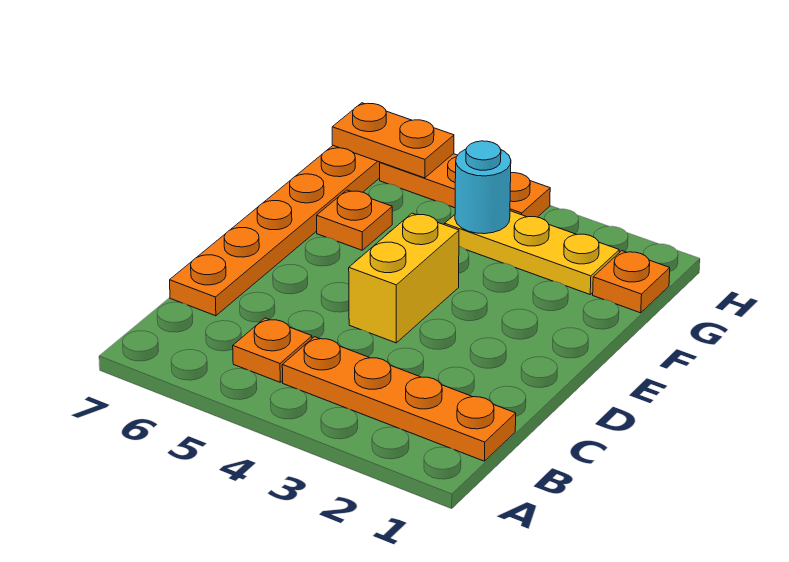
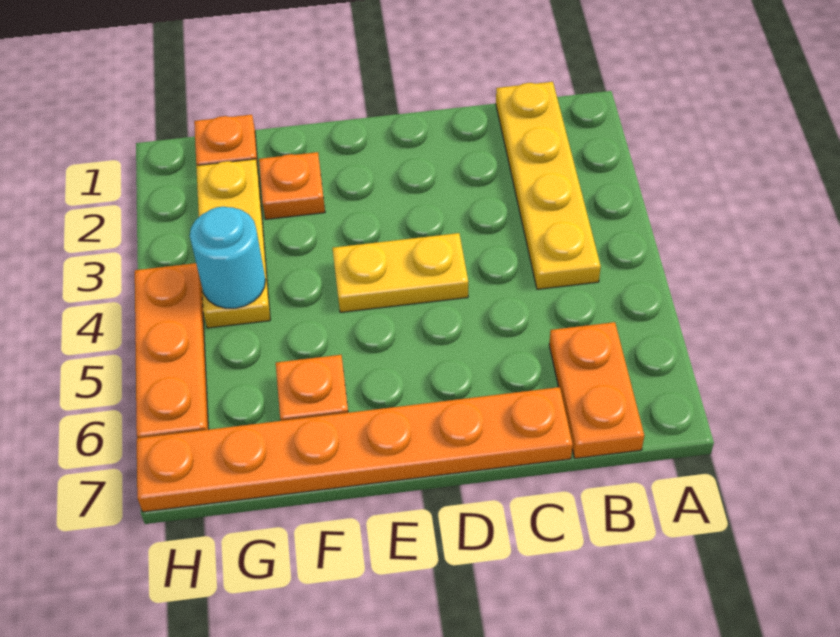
orange 1x4 plate [282,337,516,461] -> yellow 1x4 plate [496,82,601,289]
orange 1x1 plate [233,318,312,382] -> orange 1x1 plate moved to [259,152,325,219]
yellow 1x2 brick [349,213,459,343] -> yellow 1x2 plate [332,233,468,312]
orange 1x2 plate [332,103,454,178] -> orange 1x2 plate moved to [549,322,644,458]

